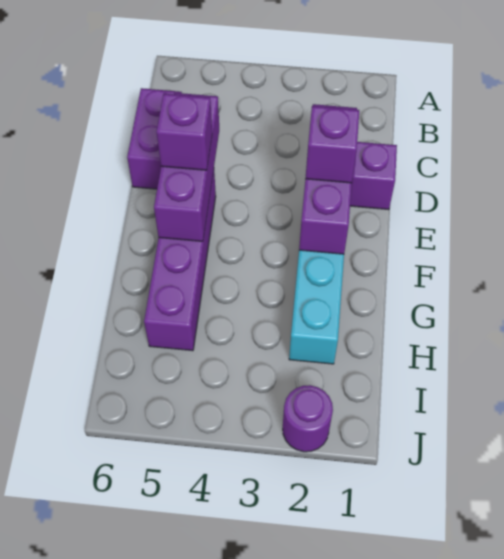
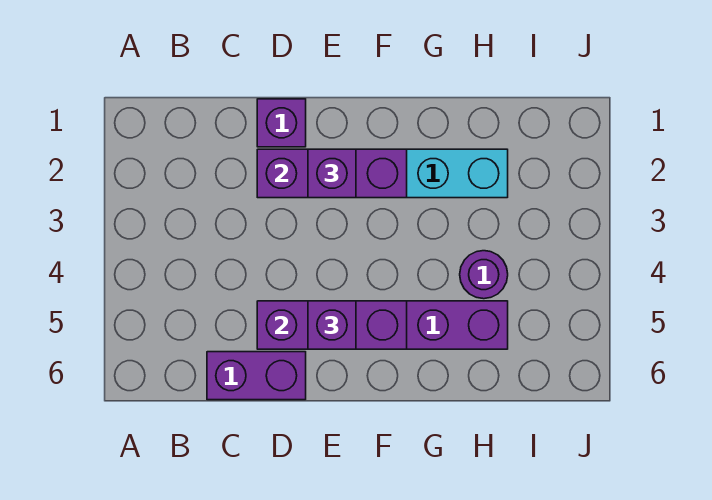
purple 1x1 round brick [283,385,333,452] -> purple 1x1 round brick moved to [460,251,508,299]

